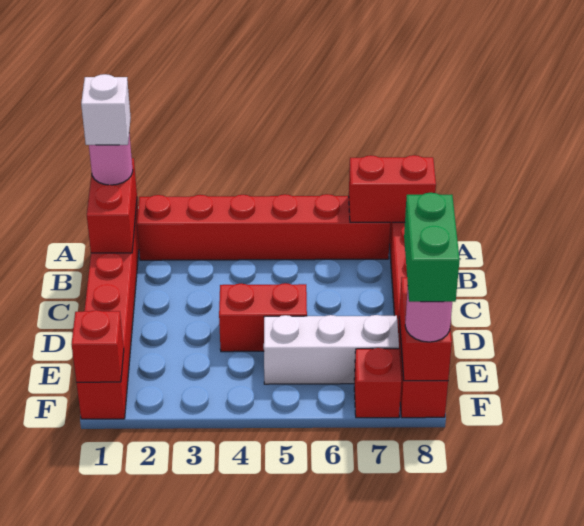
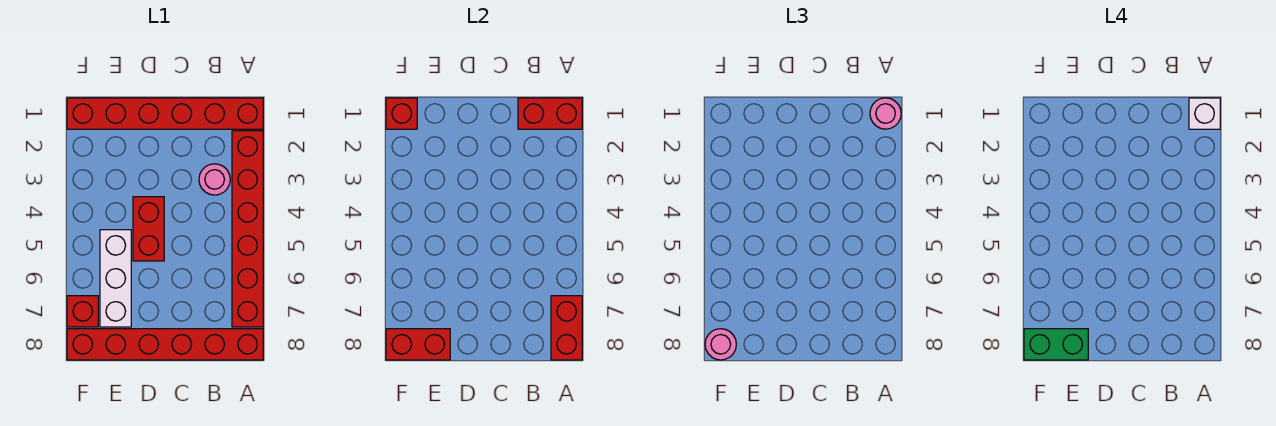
none -> pink 1x1 round brick [199,164,230,195]

